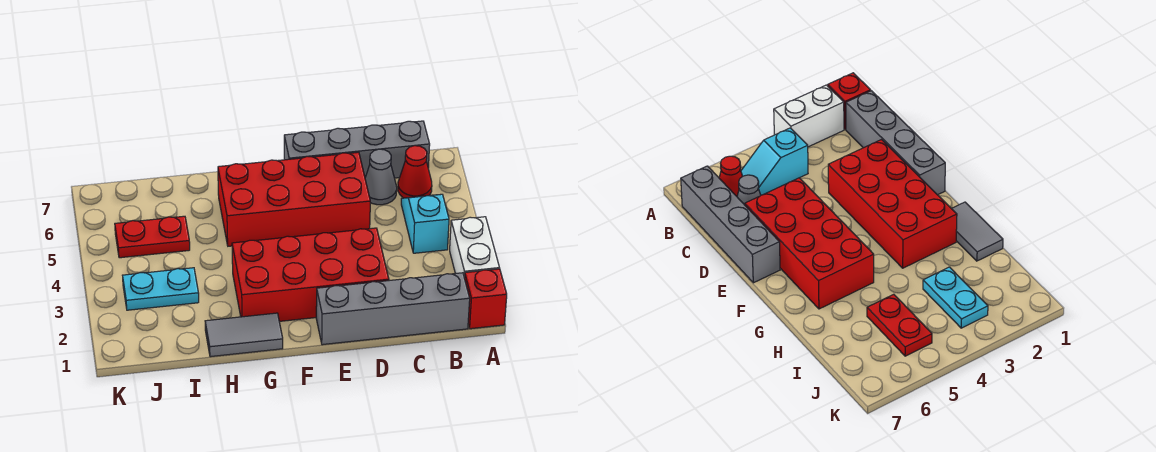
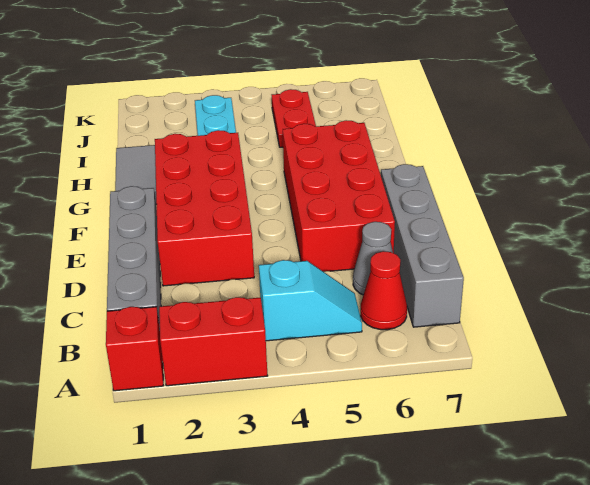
white 1x2 brick [450,217,499,278] -> red 1x2 brick [159,297,268,386]

